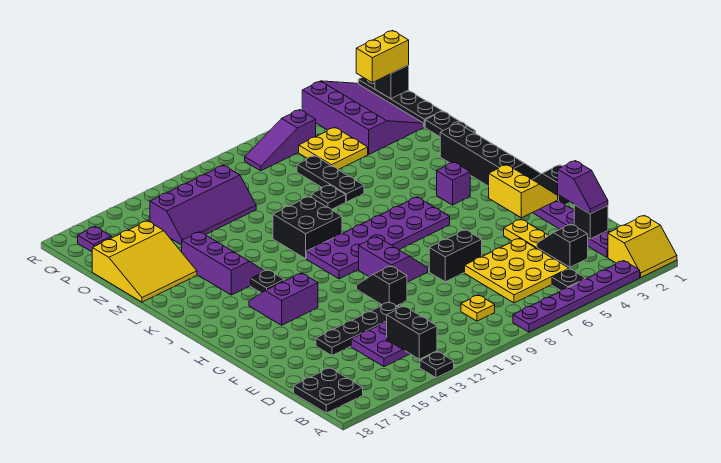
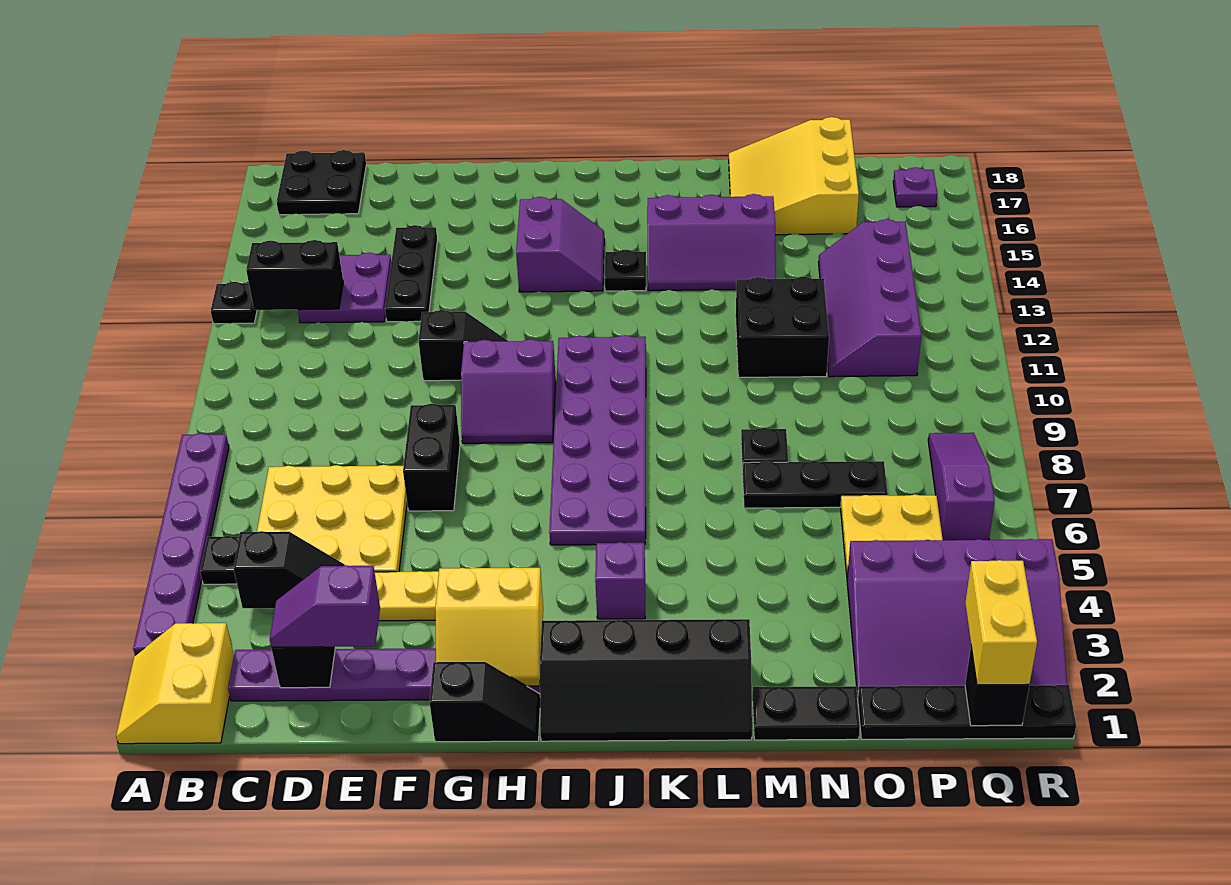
yellow 1x1 plate [461,295,495,321] -> none
black 1x4 plate [316,302,398,356] -> black 1x3 plate [385,225,437,322]
black 2x2 brick [273,197,342,259] -> black 2x2 brick moved to [736,277,829,377]

